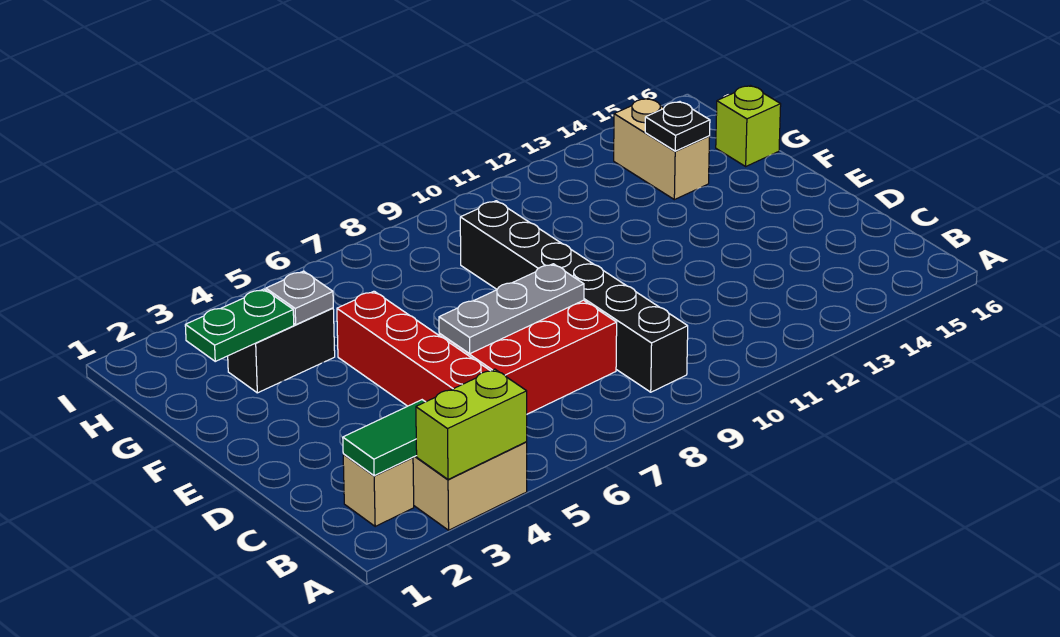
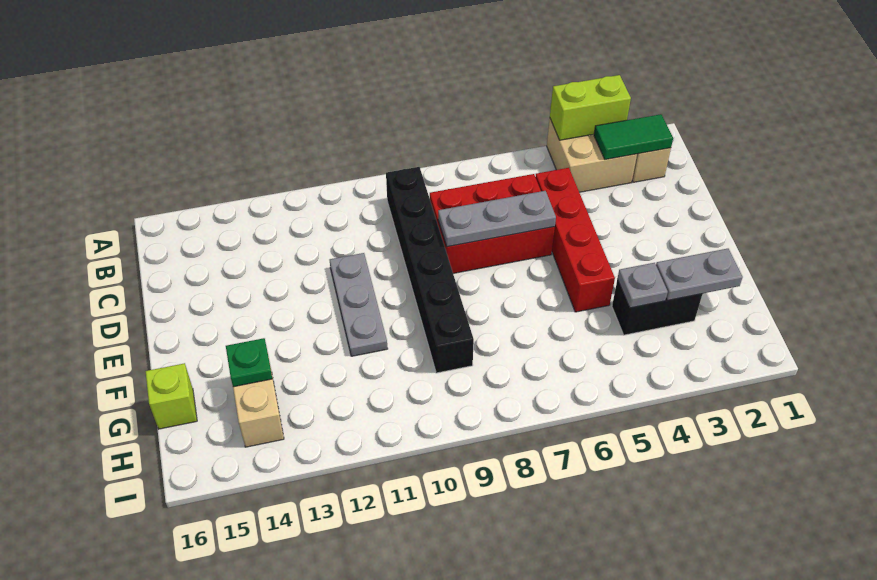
none -> grey 1x3 plate [330,253,388,356]
green 1x2 plate [185,289,294,361] -> grey 1x2 plate [656,249,743,300]
black 1x1 plate [645,102,710,151] -> green 1x1 plate [226,338,272,387]

